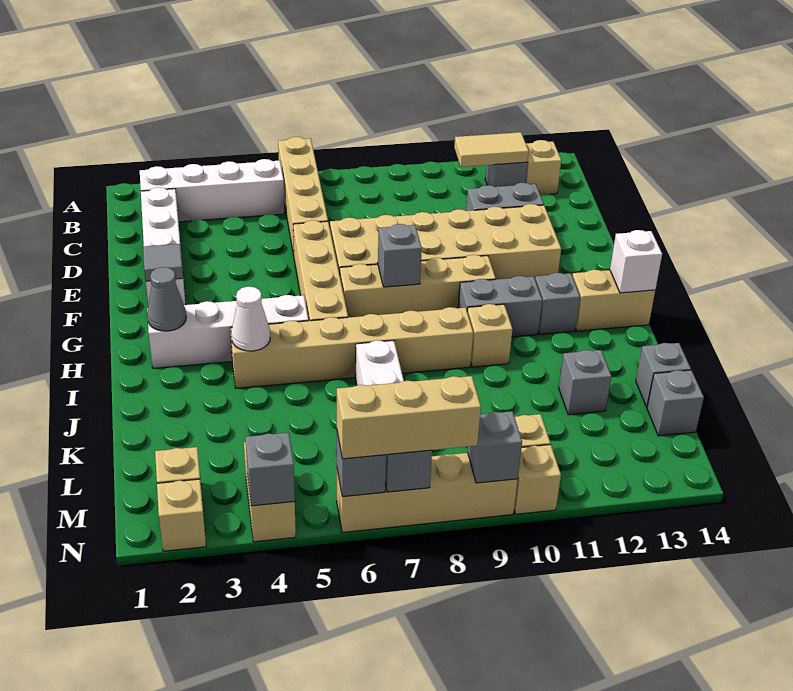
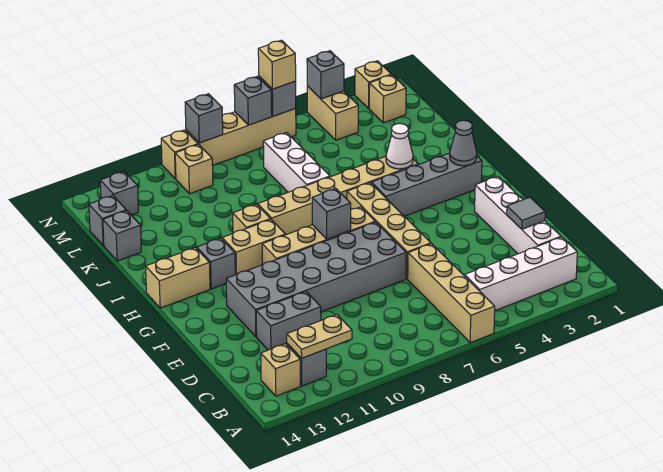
tan 1x2 tile [454,132,529,167] -> tan 1x2 plate [287,315,352,358]
tan 2x6 brick [330,204,561,279] -> grey 2x6 brick [226,222,406,337]
grey 1x1 tile [143,244,183,281] -> grey 1x1 tile moved to [507,197,545,229]
white 1x4 brick [147,295,308,368] -> grey 1x4 brick [371,153,482,216]
grey 1x2 brick [458,276,542,337] -> tan 1x2 brick [222,220,285,275]
white 1x1 brick [610,230,662,293] -> none
grey 1x1 brick [559,350,612,415] -> grey 1x1 brick moved to [100,172,138,215]
tan 1x3 brick [337,376,481,459] -> tan 1x1 brick [258,40,296,89]

